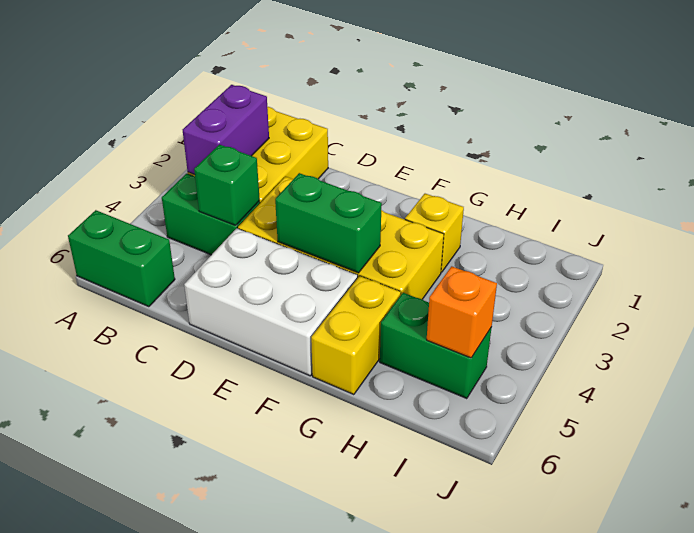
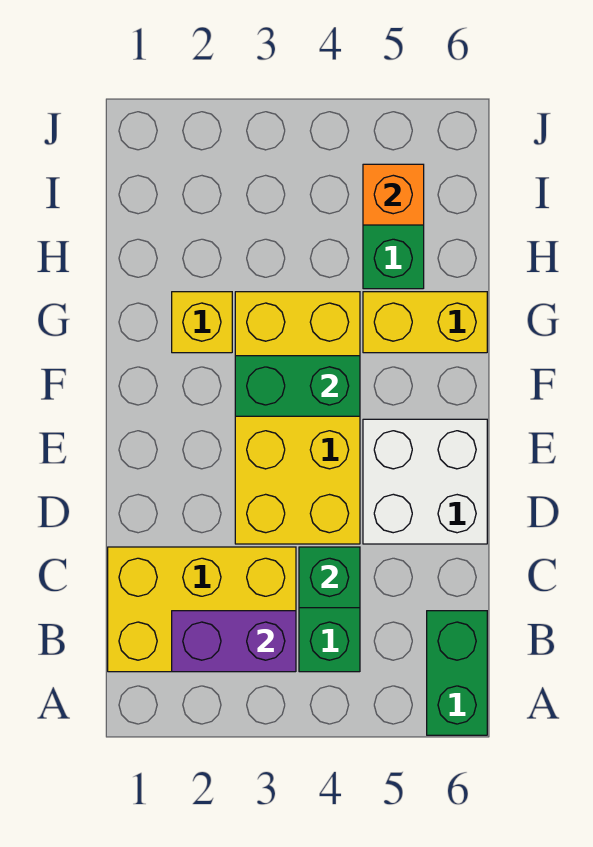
white 2x3 brick [184,228,358,376] -> white 2x2 brick [363,419,487,544]
green 1x2 brick [275,173,382,273] -> green 1x2 brick turned to [235,356,360,416]

